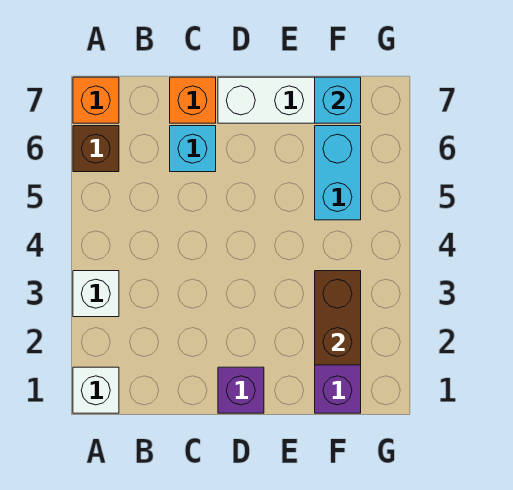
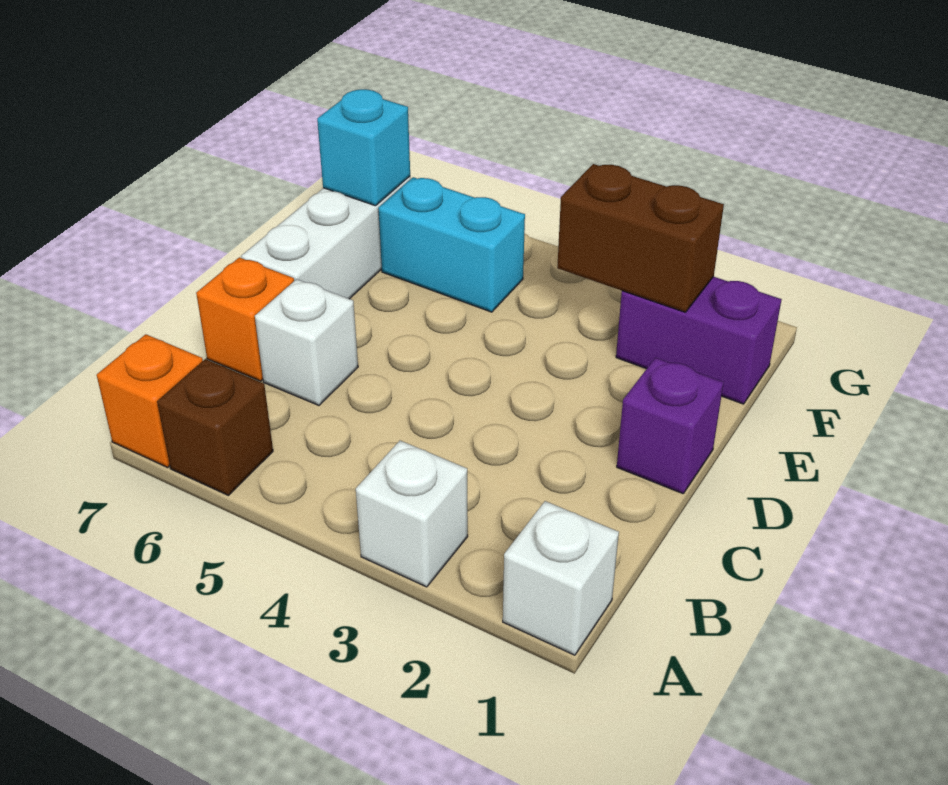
cyan 1x1 brick [170,126,216,172] -> white 1x1 brick [255,279,358,405]

